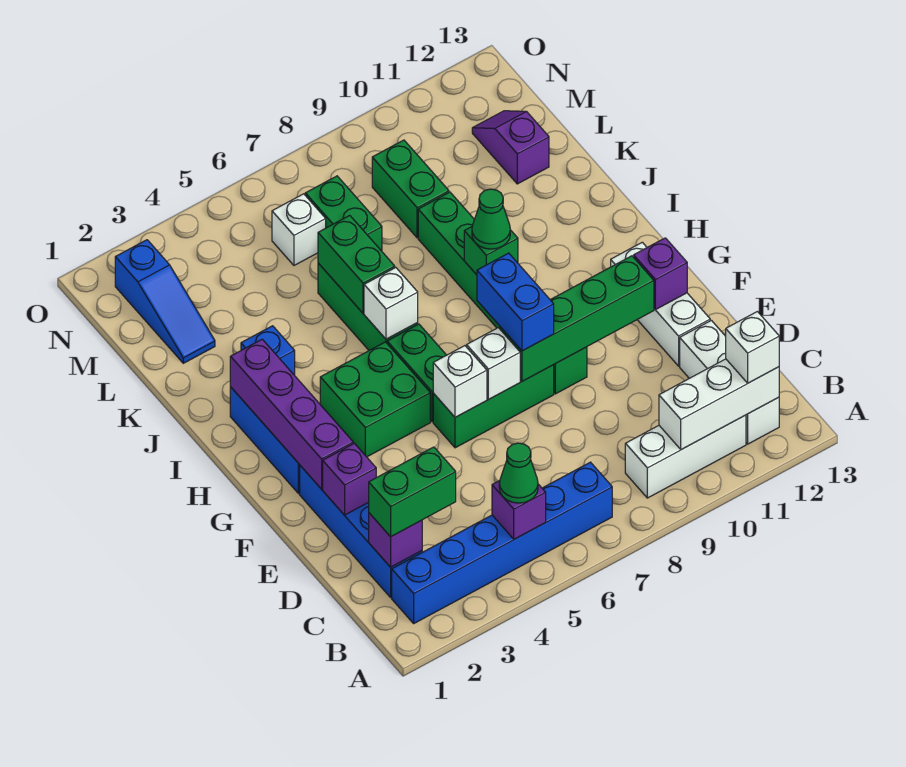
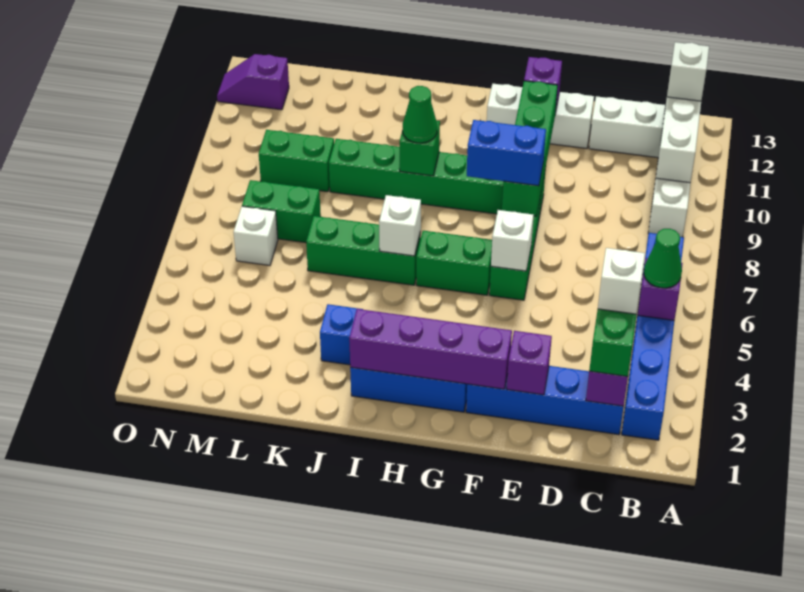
white 1x1 brick [467,328,520,399] -> white 1x1 brick moved to [598,248,645,314]
green 2x2 brick [320,342,430,457] -> none
green 1x2 brick [318,215,395,313] -> none
blue 1x3 slope [115,240,215,363] -> none
purple 1x2 slope [472,111,549,184] -> purple 1x2 slope moved to [217,54,289,110]

